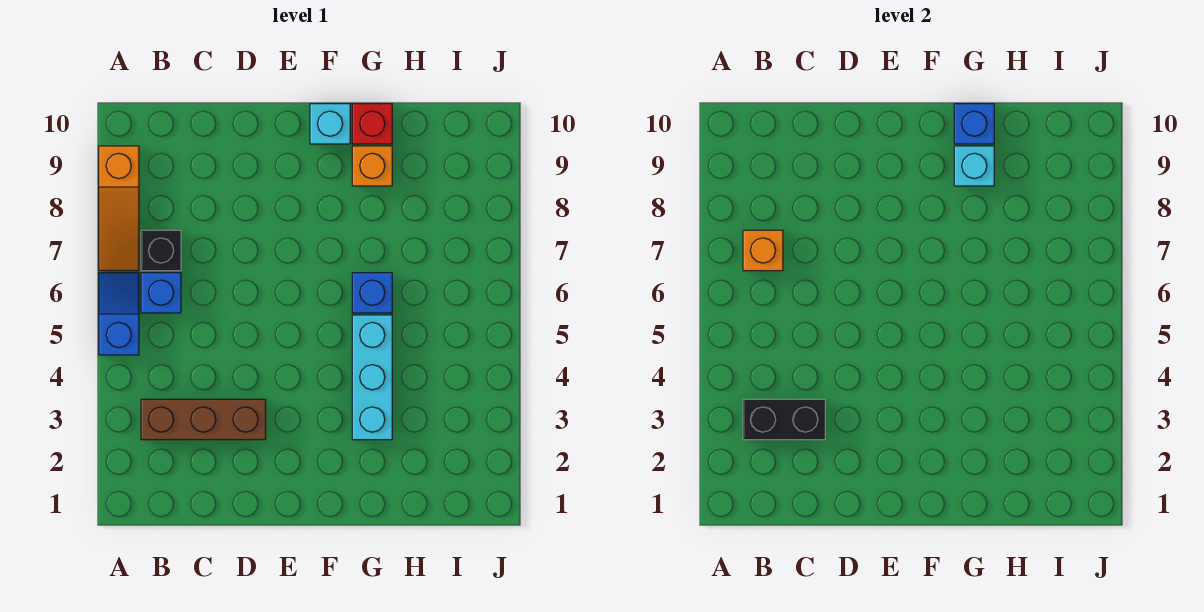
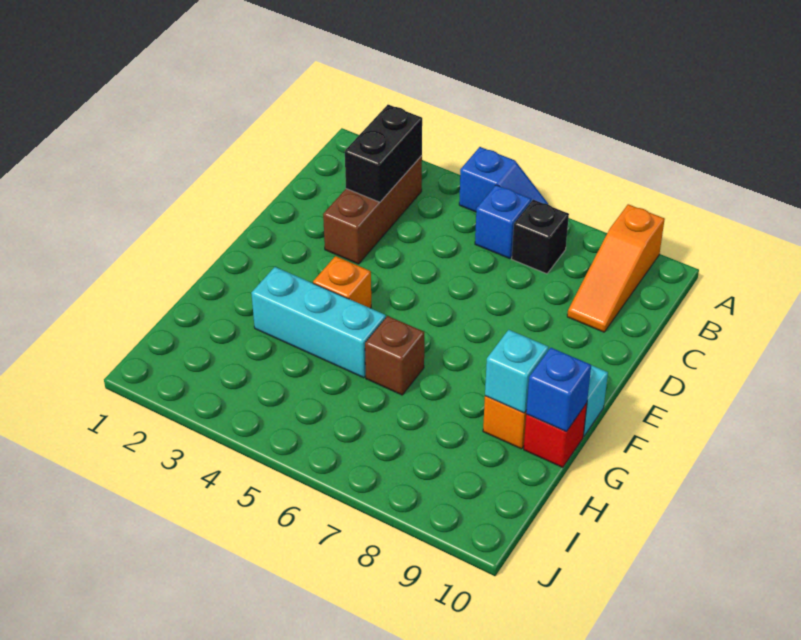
orange 1x3 slope [99,146,139,271] -> orange 1x3 slope turned to [567,204,665,332]
orange 1x1 brick [743,230,783,271] -> orange 1x1 brick moved to [313,256,371,308]
blue 1x1 brick [352,273,392,313] -> brown 1x1 brick [365,316,424,395]

